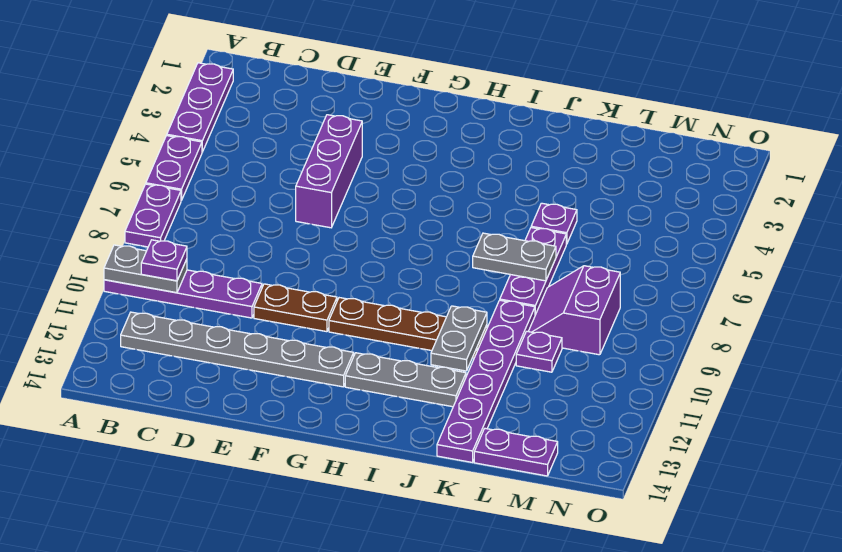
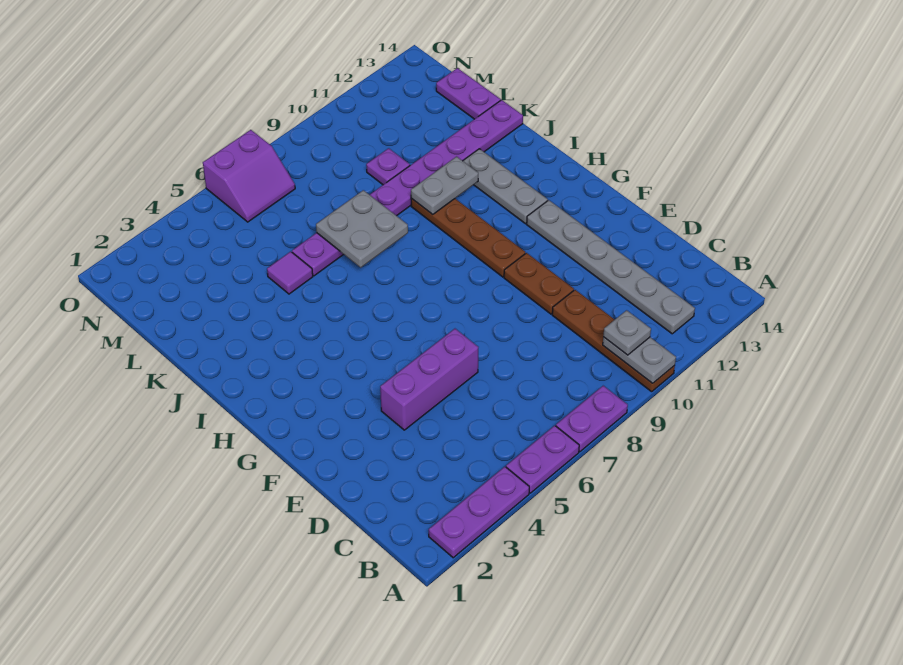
purple 1x4 plate [104,270,262,318] -> brown 1x4 plate [552,290,675,392]
purple 1x1 plate [141,240,187,281] -> grey 1x1 plate [603,310,651,355]
grey 1x2 plate [473,233,556,281] -> grey 2x2 plate [316,190,408,267]
purple 1x1 plate [531,203,577,244] -> purple 1x1 tile [267,251,313,294]
purple 2x2 slope [528,266,620,355] -> purple 2x2 slope moved to [203,130,295,222]

